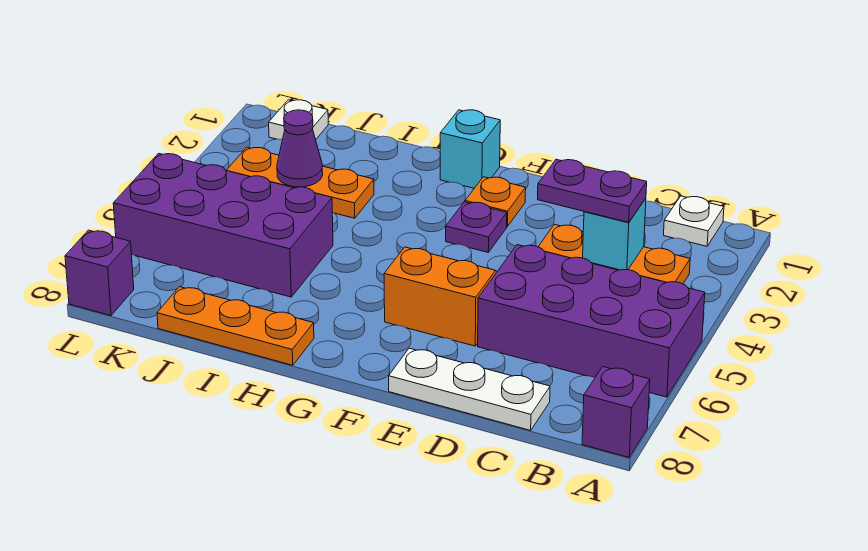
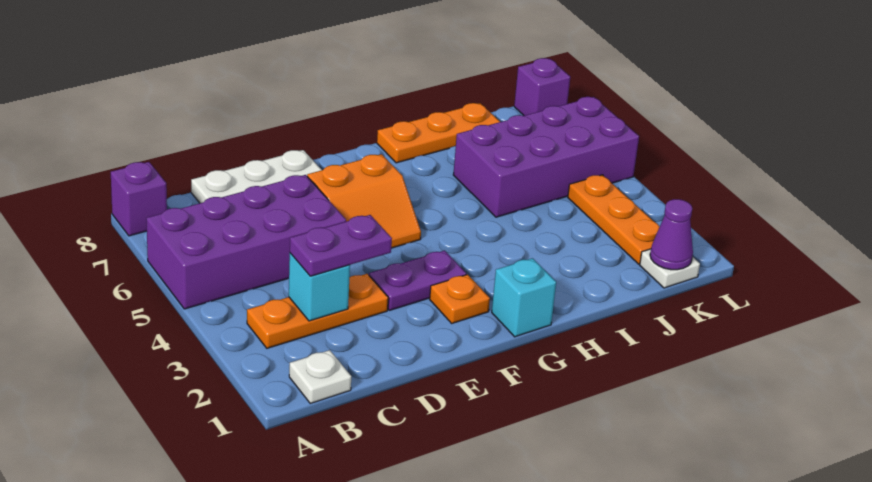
purple 1x1 plate [446,202,507,252] -> purple 1x2 plate [369,250,466,310]
orange 1x3 plate [226,147,374,218] -> orange 1x3 plate turned to [568,175,659,264]
purple 1x1 cone [277,110,323,187] -> purple 1x1 cone moved to [650,199,693,270]

